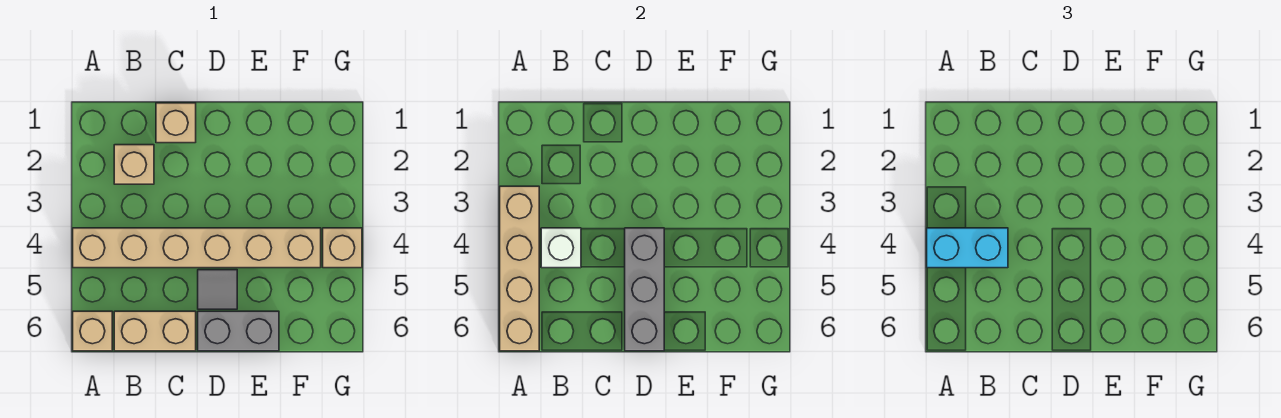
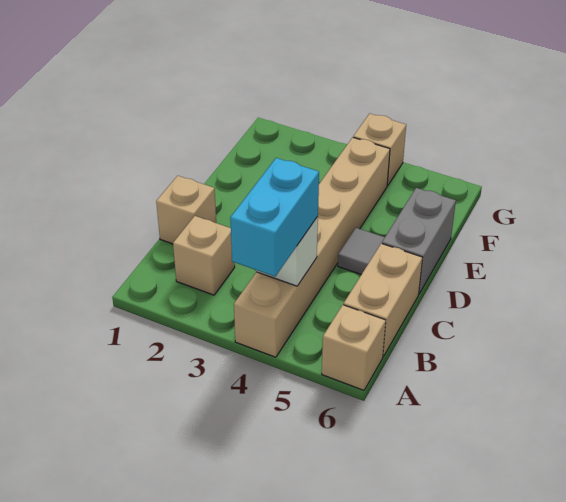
tan 1x4 brick [500,186,539,351] -> none
grey 1x3 brick [625,228,664,351] -> none

